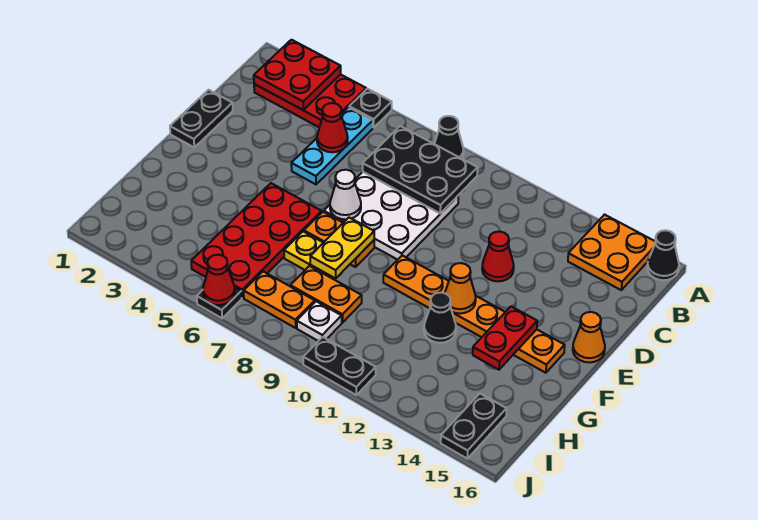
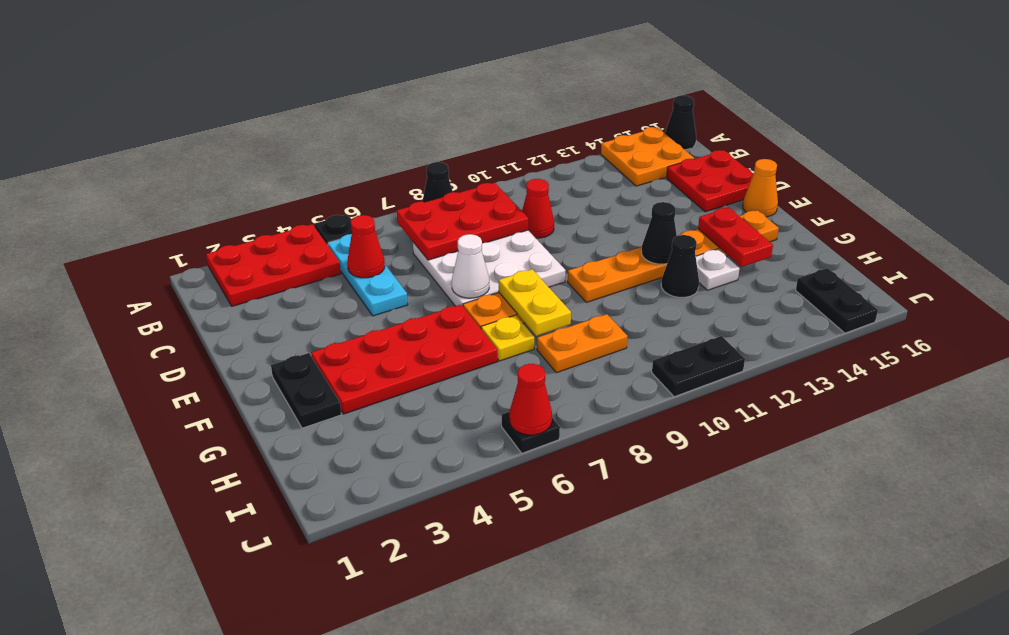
red 2x2 plate [254,40,341,110] -> red 2x2 plate moved to [667,150,753,212]
black 2x3 plate [363,126,478,214] -> red 2x3 plate [397,183,529,260]
black 1x2 plate [170,90,233,147] -> black 1x2 plate moved to [271,353,341,428]
red 1x1 cone [482,232,514,281] -> red 1x1 cone moved to [522,179,554,238]
red 2x4 plate [191,183,322,298] -> red 2x4 plate turned to [311,305,498,414]
orange 1x1 cone [445,263,476,314] -> black 1x1 cone [641,202,677,264]
orange 1x2 plate [244,271,315,328] -> none
white 1x1 plate [297,301,342,341] -> white 1x1 plate moved to [696,249,740,290]

